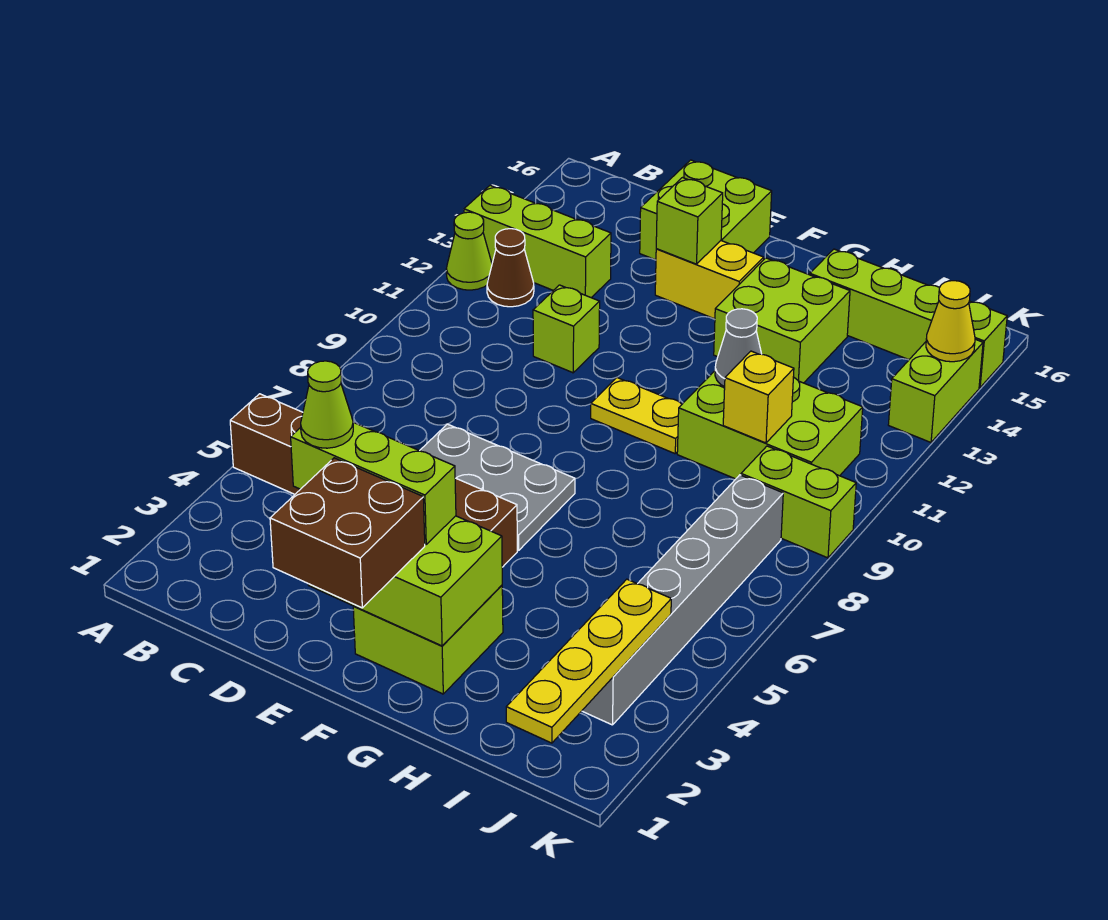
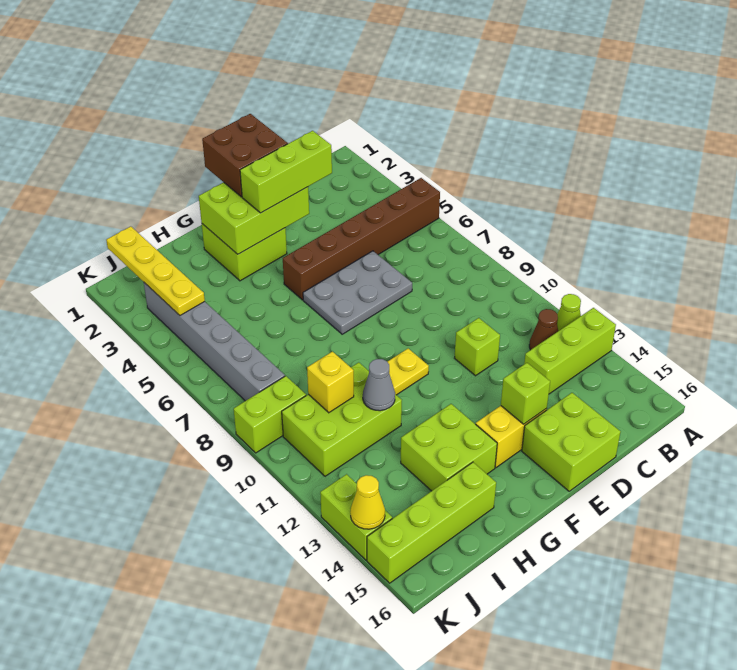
lime 1x1 cone [301,361,353,448] -> none

